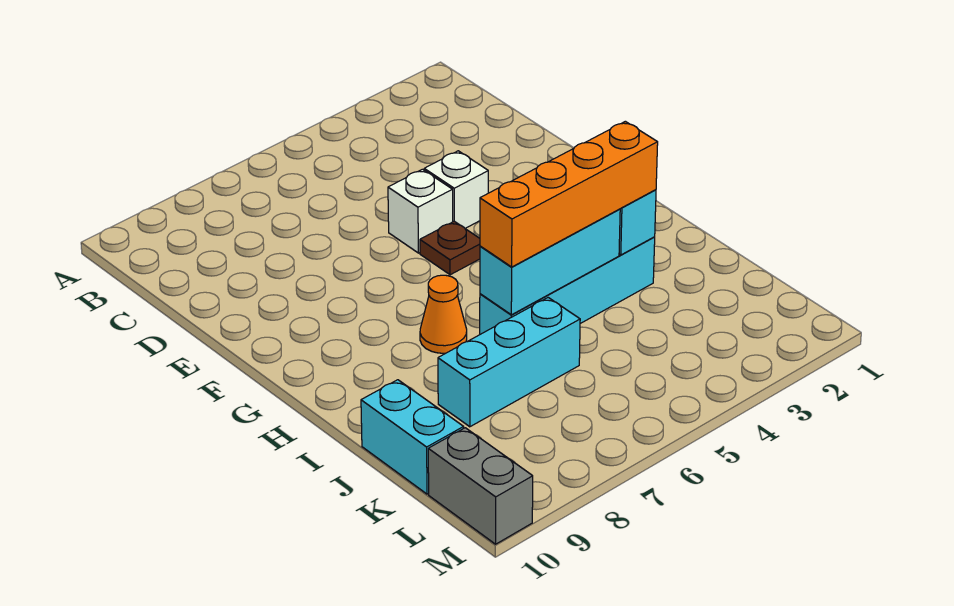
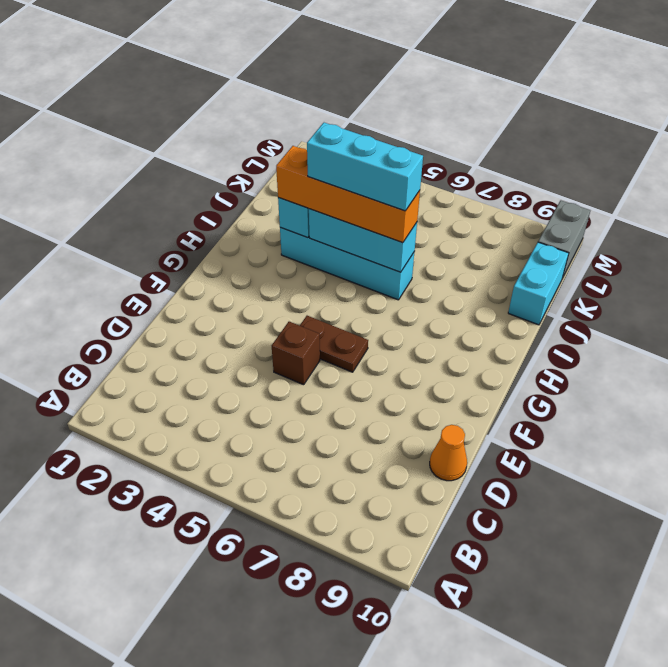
white 1x1 brick [424,151,488,228] -> none
white 1x1 brick [388,169,453,253] -> brown 1x1 brick [272,322,320,385]
brown 1x1 plate [420,221,480,275] -> brown 1x2 plate [300,316,368,372]
orange 1x1 cone [420,275,467,353] -> orange 1x1 cone moved to [430,425,467,481]
cyan 1x3 brick [438,298,580,427] -> cyan 1x3 brick moved to [307,123,423,211]

